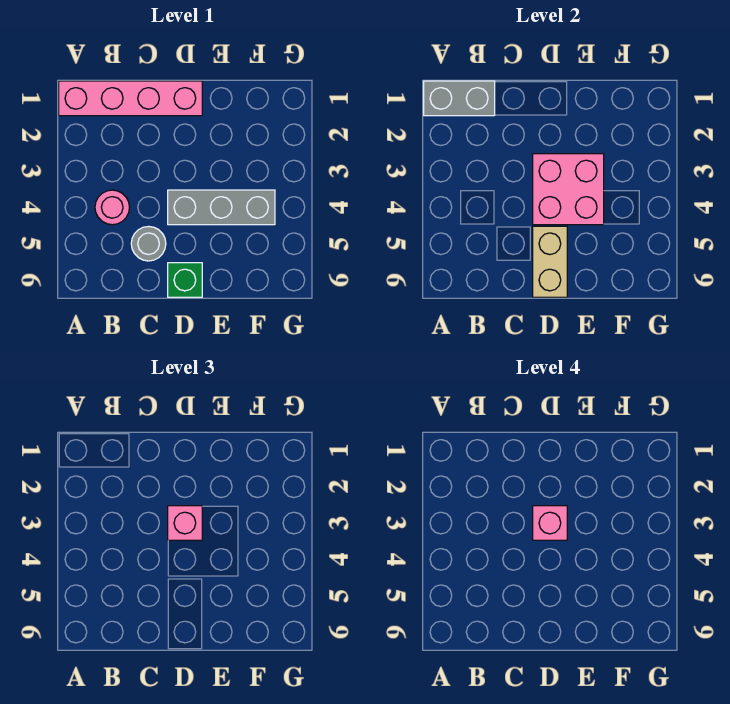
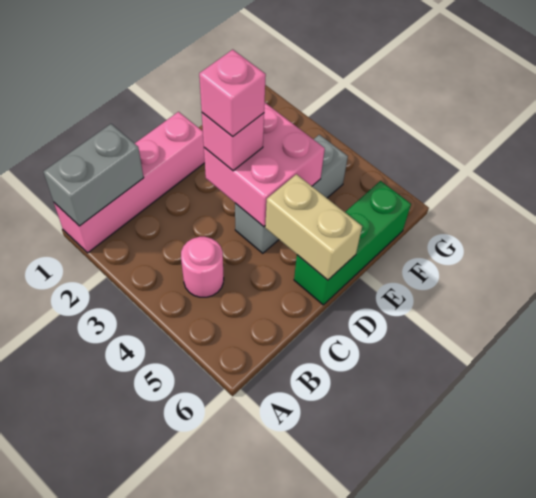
grey 1x1 round brick [131,226,166,261] -> none
green 1x1 brick [168,263,202,297] -> green 1x3 brick [294,181,411,305]

